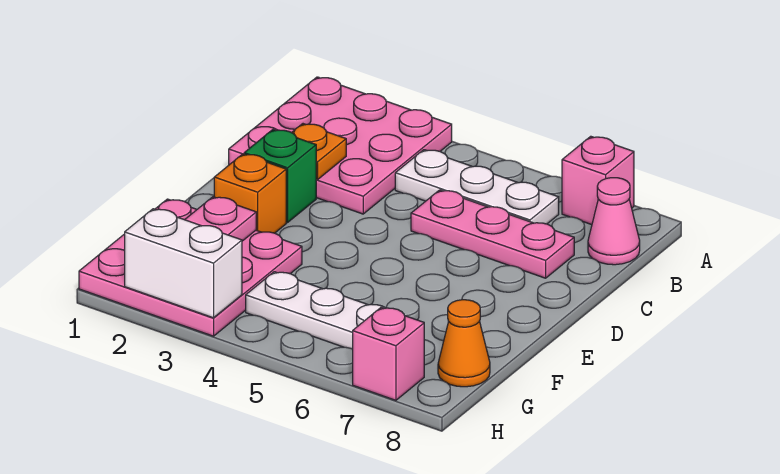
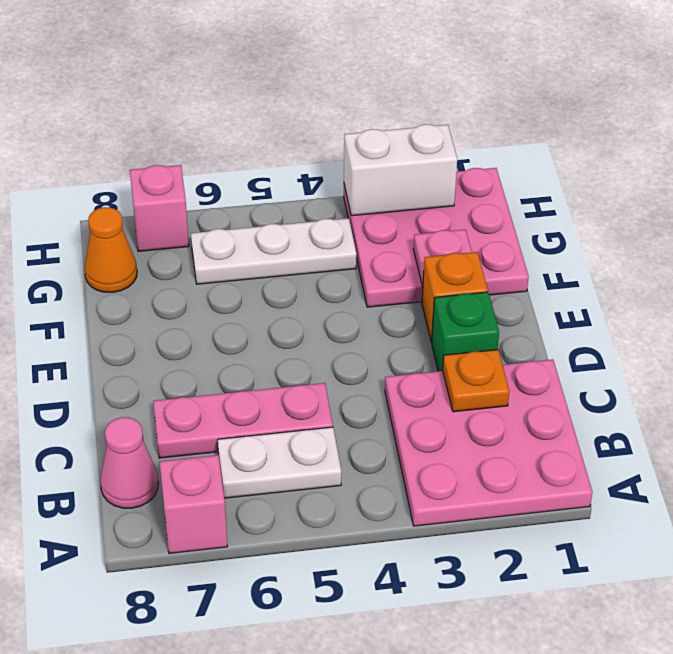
white 1x3 plate [395,150,559,224] -> white 1x2 plate [218,427,341,498]

